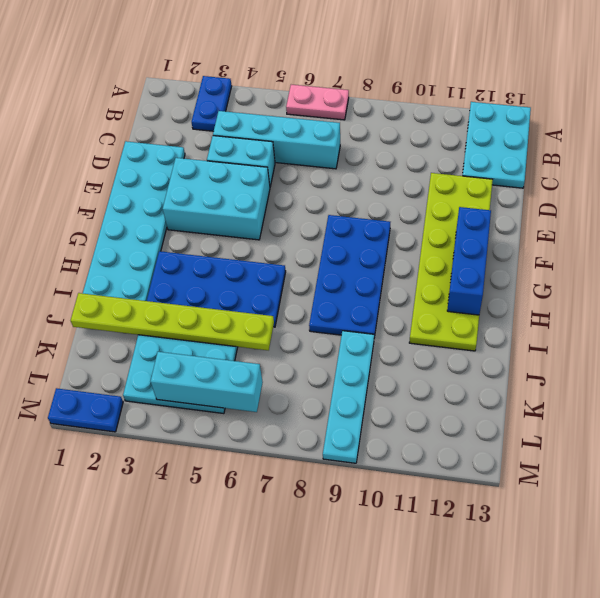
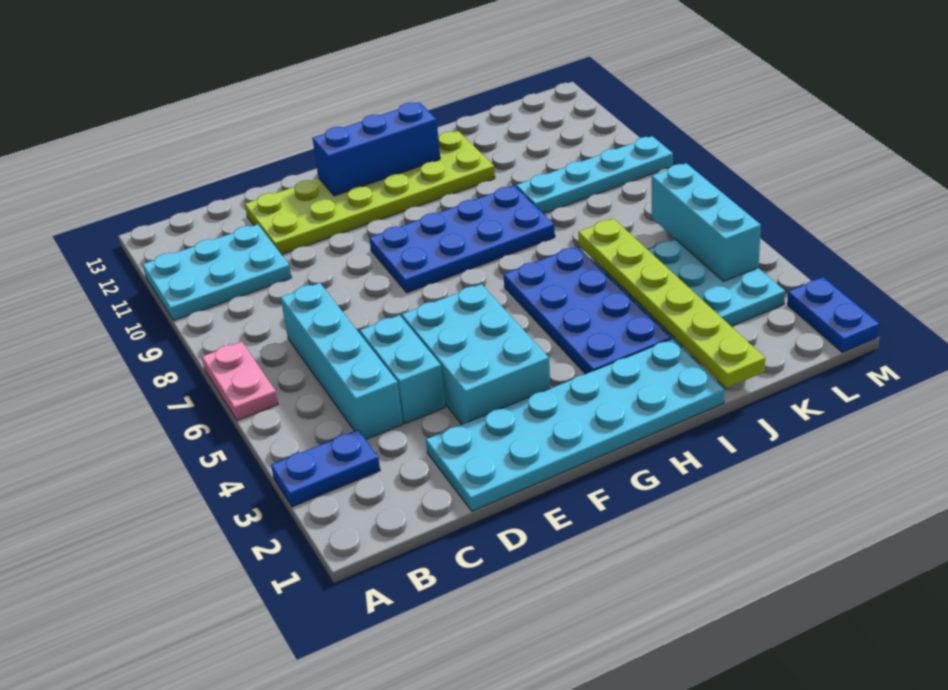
cyan 2x3 plate [463,102,531,188] -> cyan 2x3 plate moved to [143,224,291,321]

